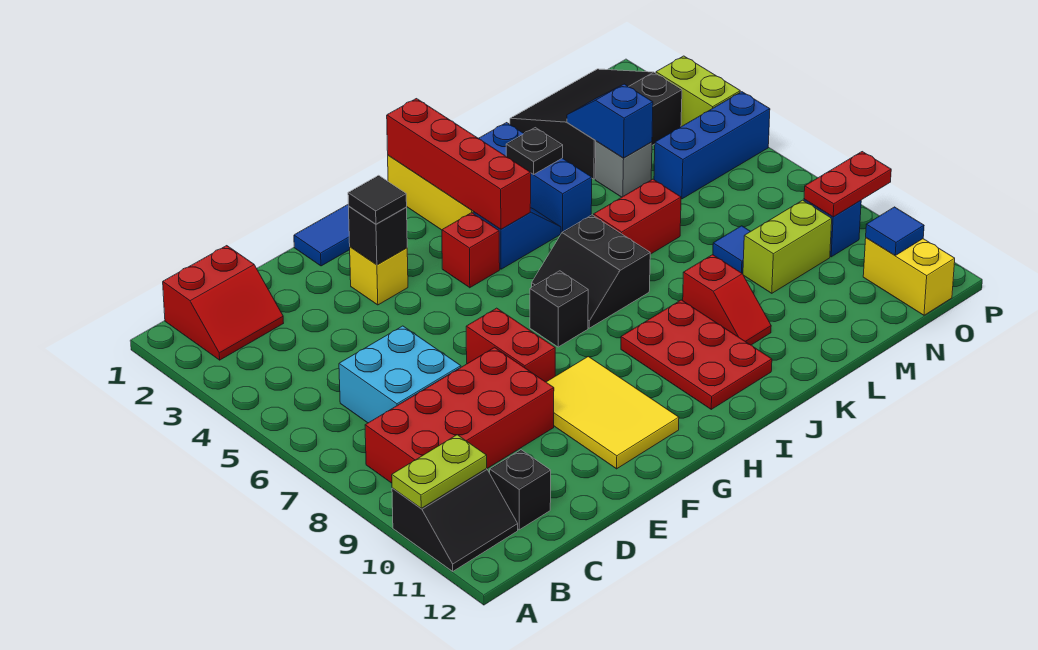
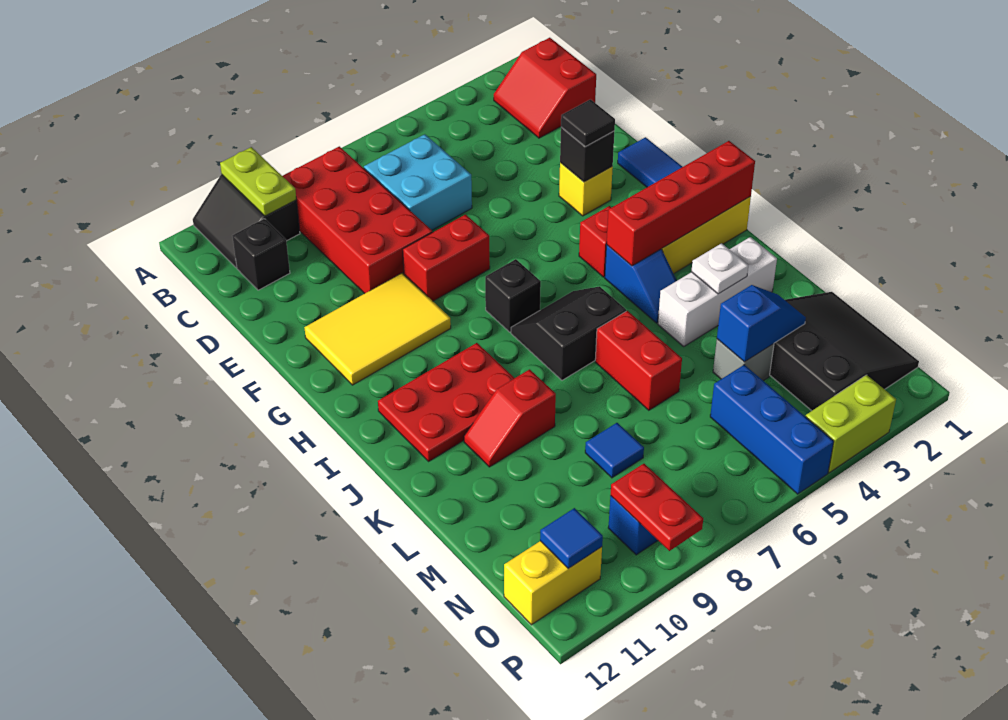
blue 1x3 brick [479,123,592,233] -> white 1x3 brick [658,237,777,346]
black 1x1 plate [506,128,563,175] -> white 1x1 plate [691,243,748,294]
lime 1x2 brick [743,200,832,293] -> none

